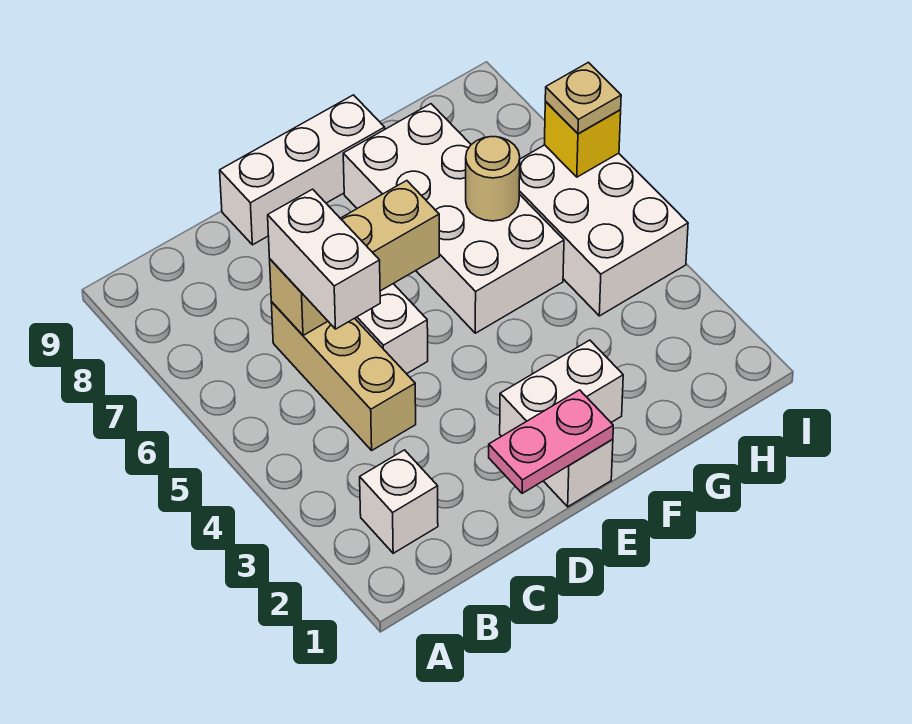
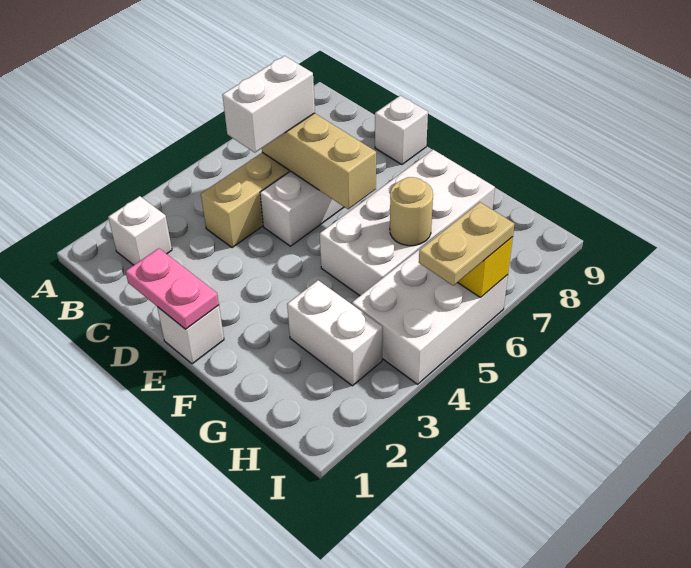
white 1x3 brick [220,95,385,245] -> white 1x1 brick [375,96,428,165]
white 1x2 brick [500,340,623,436] -> white 1x2 brick moved to [287,280,383,386]
tan 1x1 plate [545,62,621,134] -> tan 1x2 plate [419,202,514,286]

